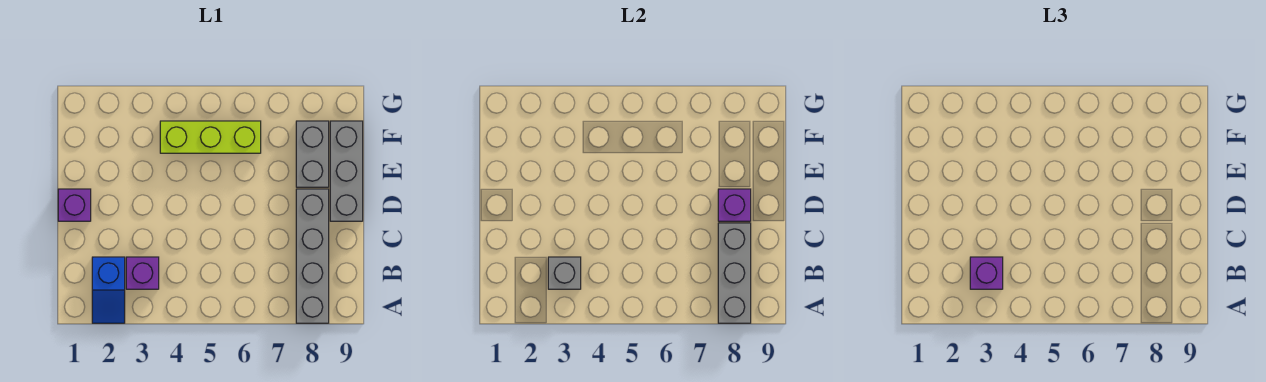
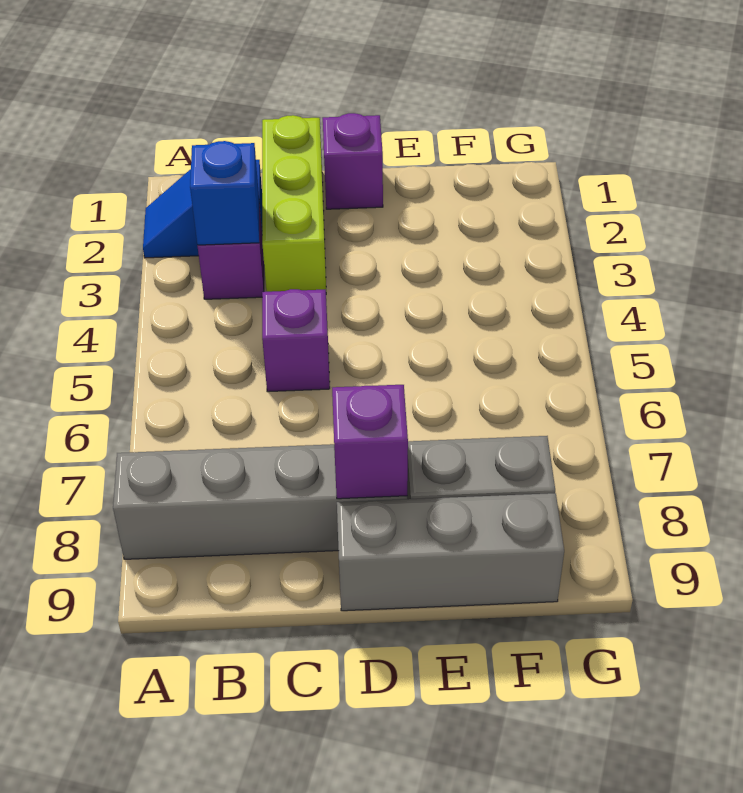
grey 1x3 brick [718,223,751,323] -> none
grey 1x1 brick [548,257,581,289] -> blue 1x1 brick [190,141,259,245]
purple 1x1 brick [970,257,1003,289] -> purple 1x1 brick moved to [262,289,330,392]
lime 1x3 brick [160,121,261,153] -> lime 1x3 brick moved to [262,115,326,292]

